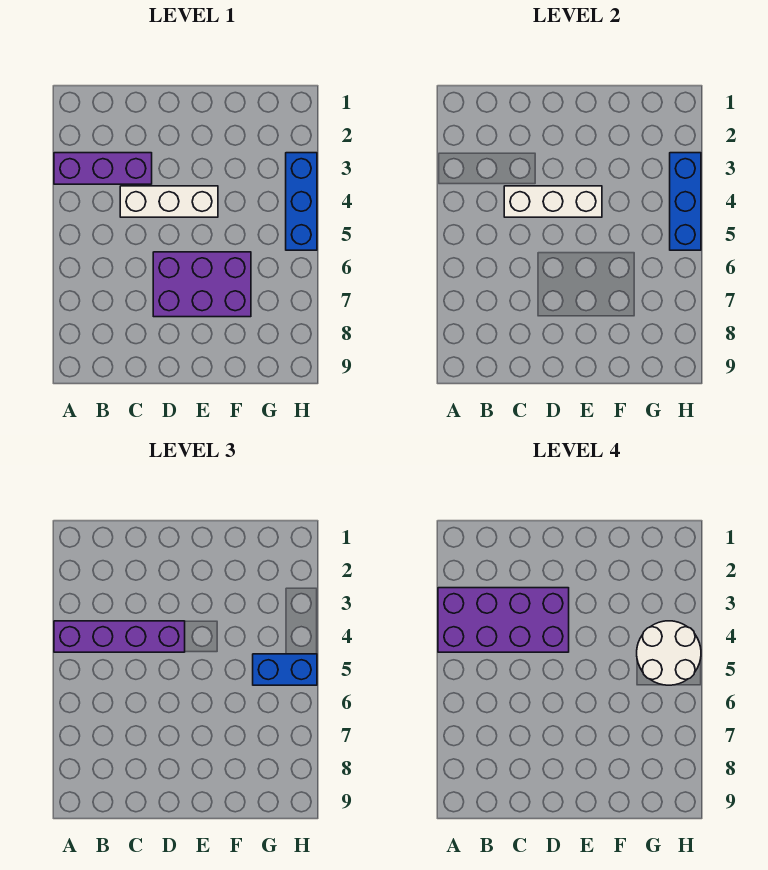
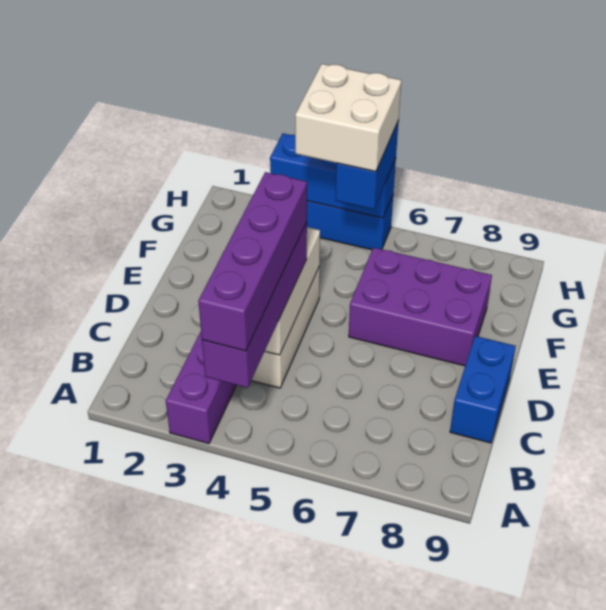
purple 2x4 brick [438,588,569,652] -> purple 1x4 brick [198,172,307,351]
none -> blue 1x2 brick [450,336,516,443]
purple 2x3 brick [153,252,251,317] -> purple 2x3 brick turned to [349,247,492,366]
white 2x2 round brick [637,621,701,685] -> white 2x2 brick [295,64,401,172]

